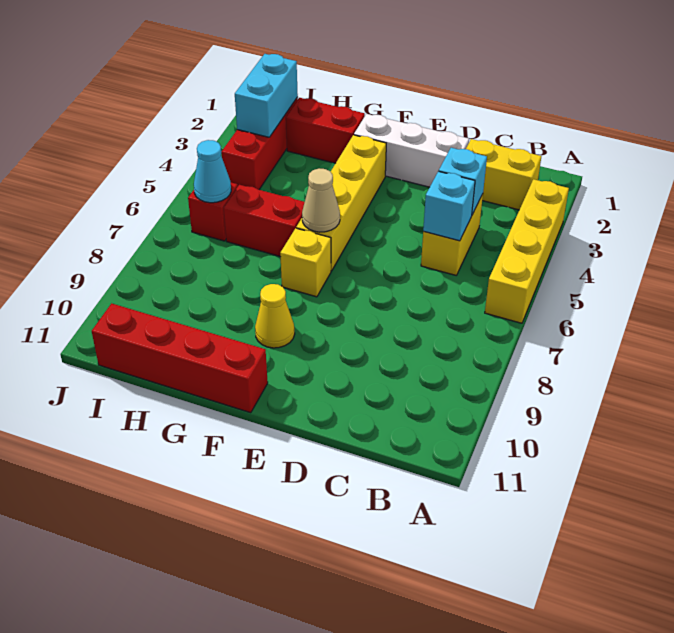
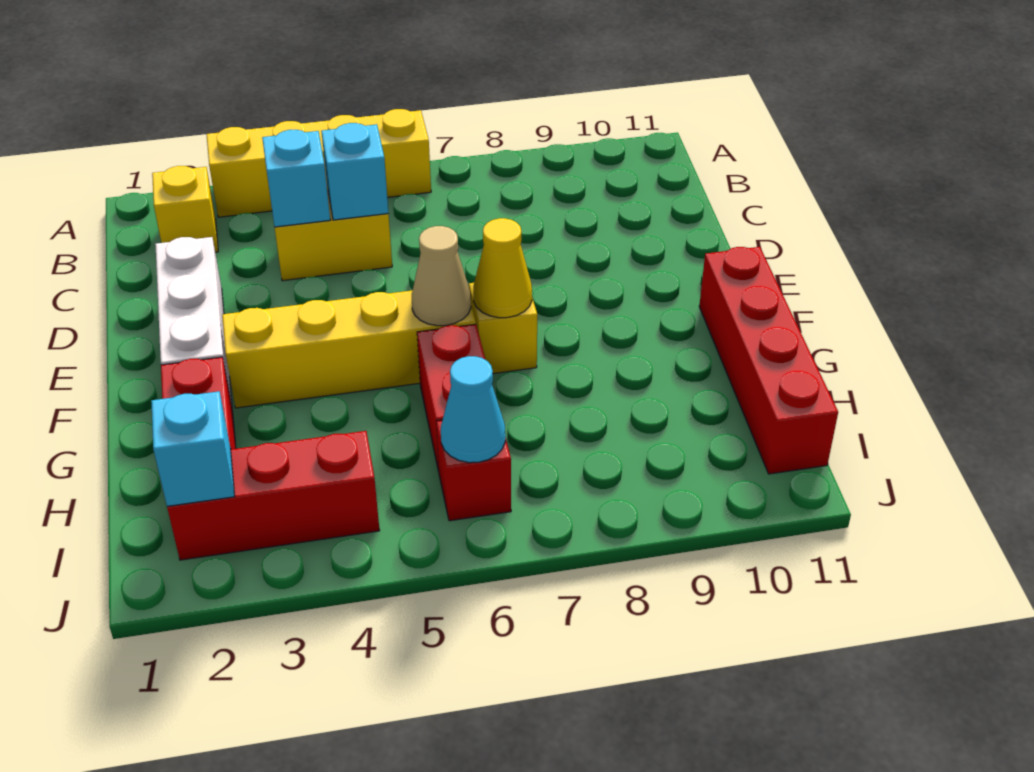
yellow 1x2 brick [466,139,541,210] -> yellow 1x1 brick [152,166,218,252]
yellow 1x1 cone [255,284,295,348] -> yellow 1x1 cone moved to [473,218,532,318]
cyan 1x2 brick [235,54,298,137] -> cyan 1x1 brick [151,391,235,506]

